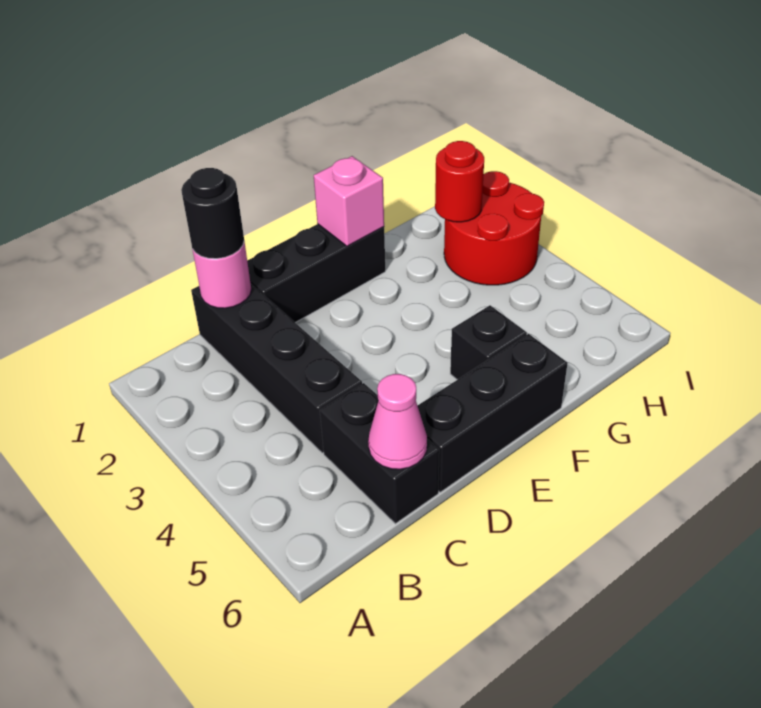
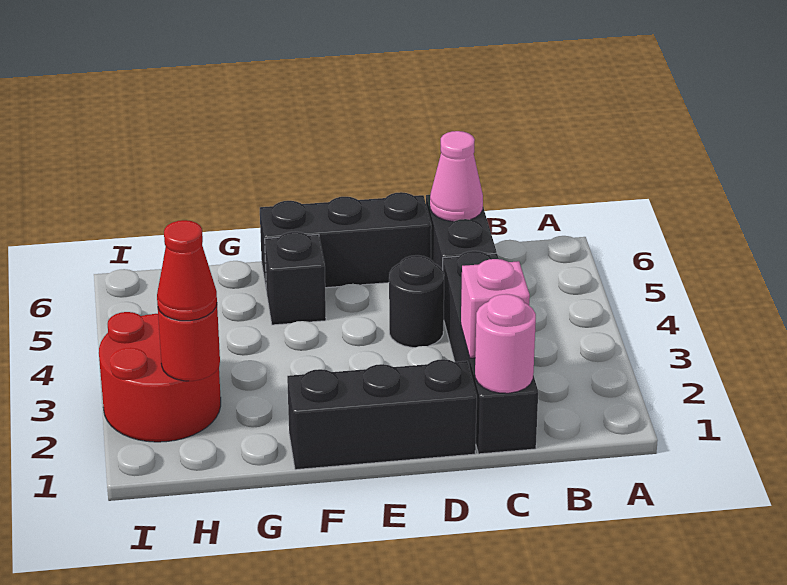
black 1x1 round brick [181,168,244,259] -> black 1x1 round brick moved to [389,255,444,348]
pink 1x1 brick [314,156,384,246] -> pink 1x1 brick moved to [461,259,530,358]
none -> red 1x1 cone [157,220,217,321]

